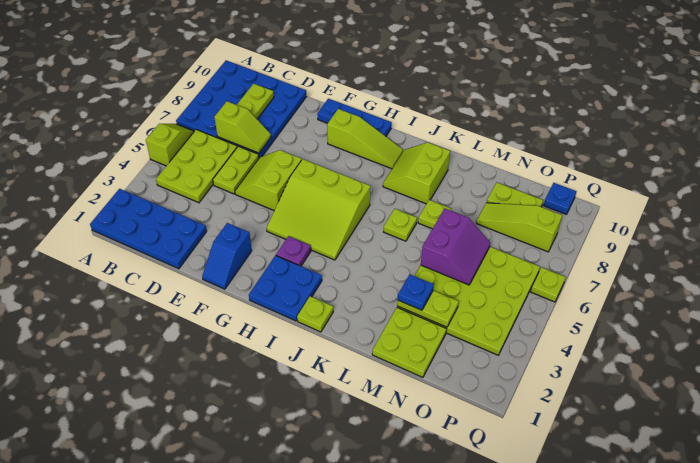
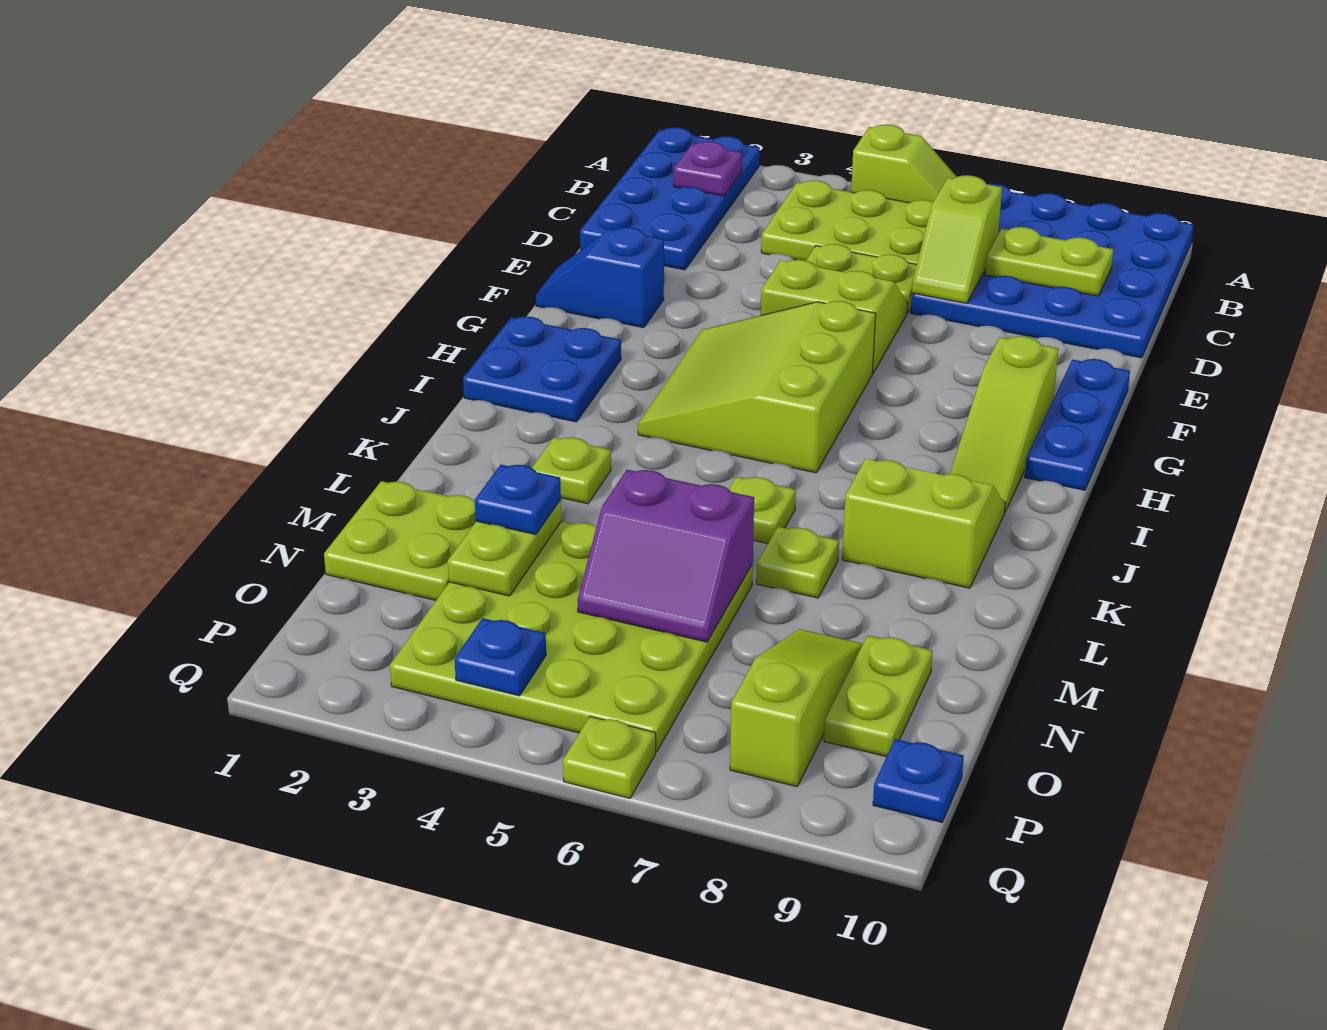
purple 1x1 plate [276,236,311,266] -> purple 1x1 plate moved to [674,141,742,196]
lime 1x1 plate [297,296,333,332] -> lime 1x1 plate moved to [532,438,611,504]
none -> blue 1x1 plate [455,618,546,696]

